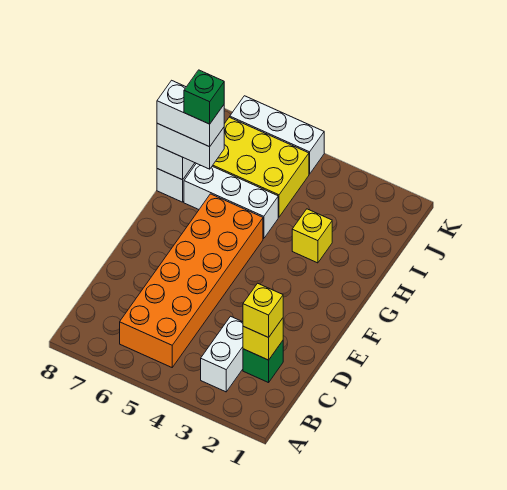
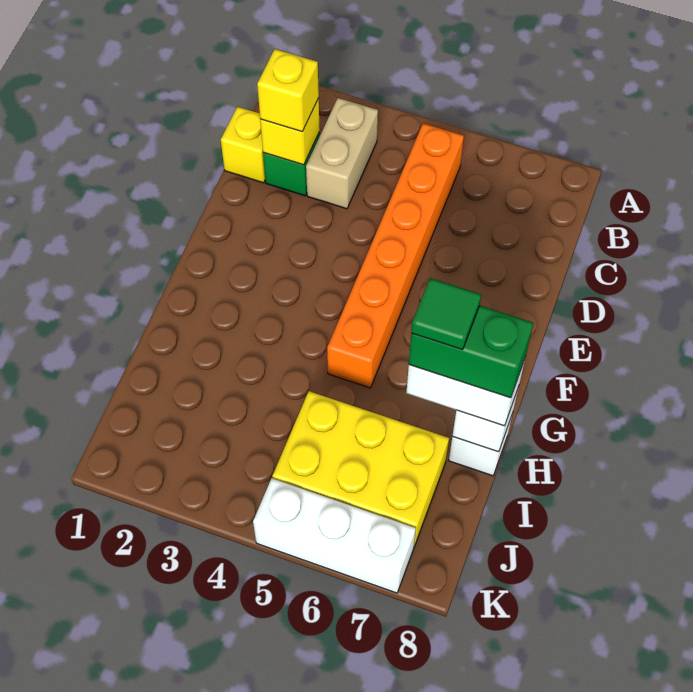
white 1x2 brick [201,316,243,392] -> tan 1x2 brick [306,98,378,209]
orange 2x6 brick [120,194,263,367] -> orange 1x6 brick [327,123,464,388]
yellow 1x1 brick [292,209,332,263] -> yellow 1x1 brick moved to [221,107,265,183]
white 1x3 brick [184,163,278,239] -> none
white 1x2 brick [157,80,224,147] -> green 1x2 brick [409,306,533,398]
green 1x1 brick [184,70,224,124] -> green 1x1 tile [411,278,481,350]

